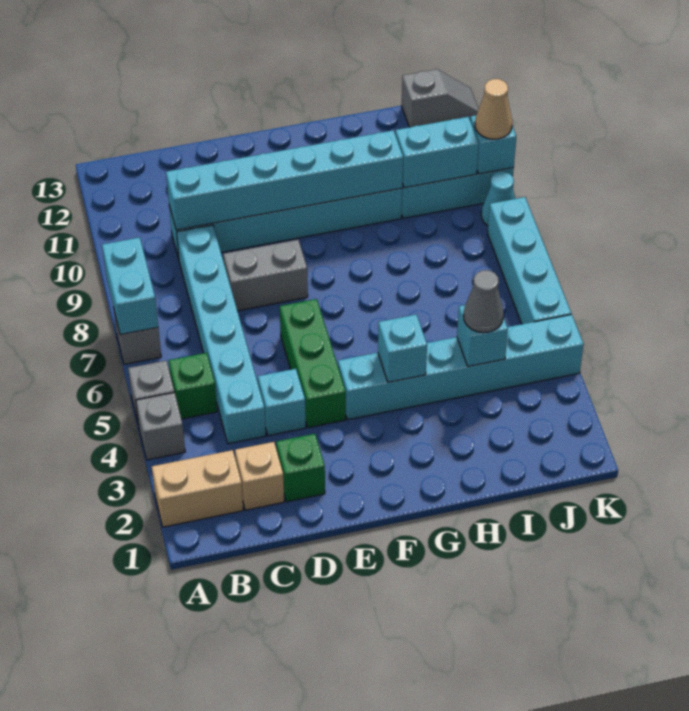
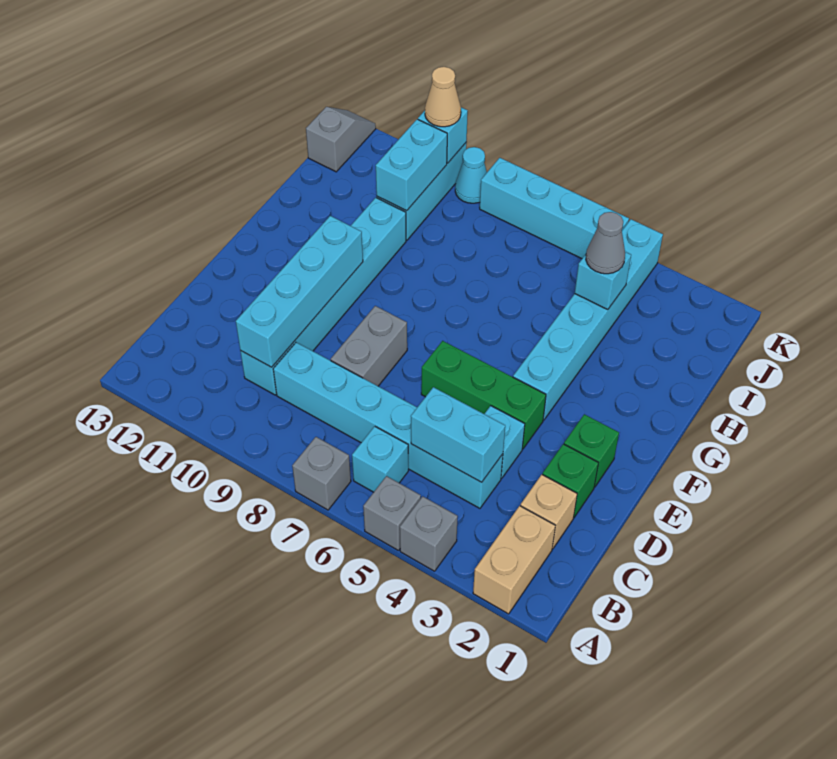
cyan 1x2 brick [102,237,158,335] -> cyan 1x2 brick moved to [411,387,505,482]
green 1x1 brick [169,353,217,419] -> green 1x1 brick moved to [564,414,619,487]
cyan 1x6 brick [166,130,403,230] -> cyan 1x4 brick [236,216,363,367]
cyan 1x1 brick [378,314,427,382] -> cyan 1x1 brick moved to [352,426,408,492]

